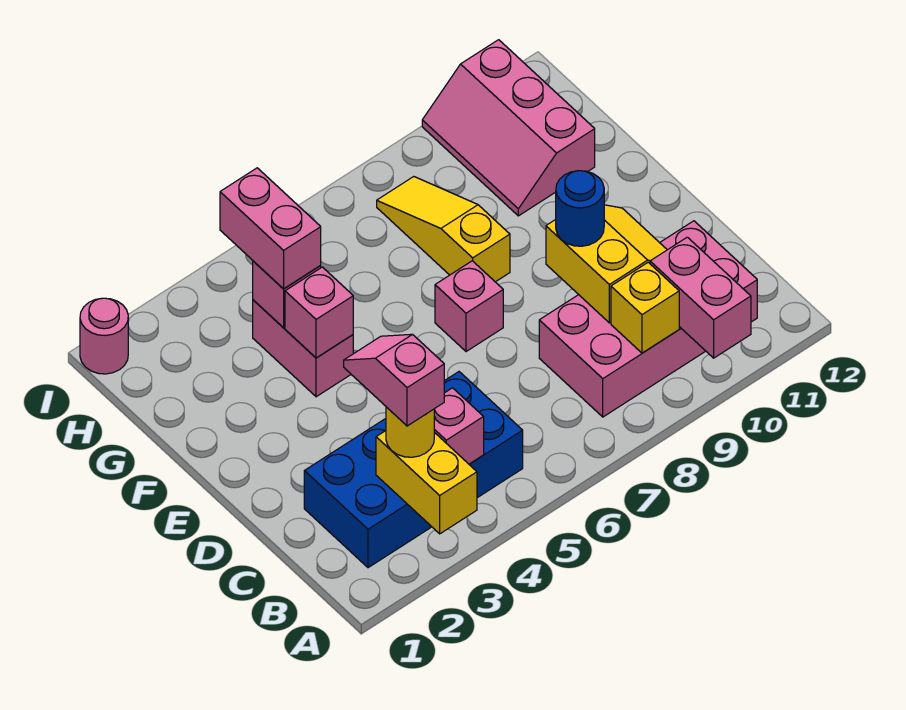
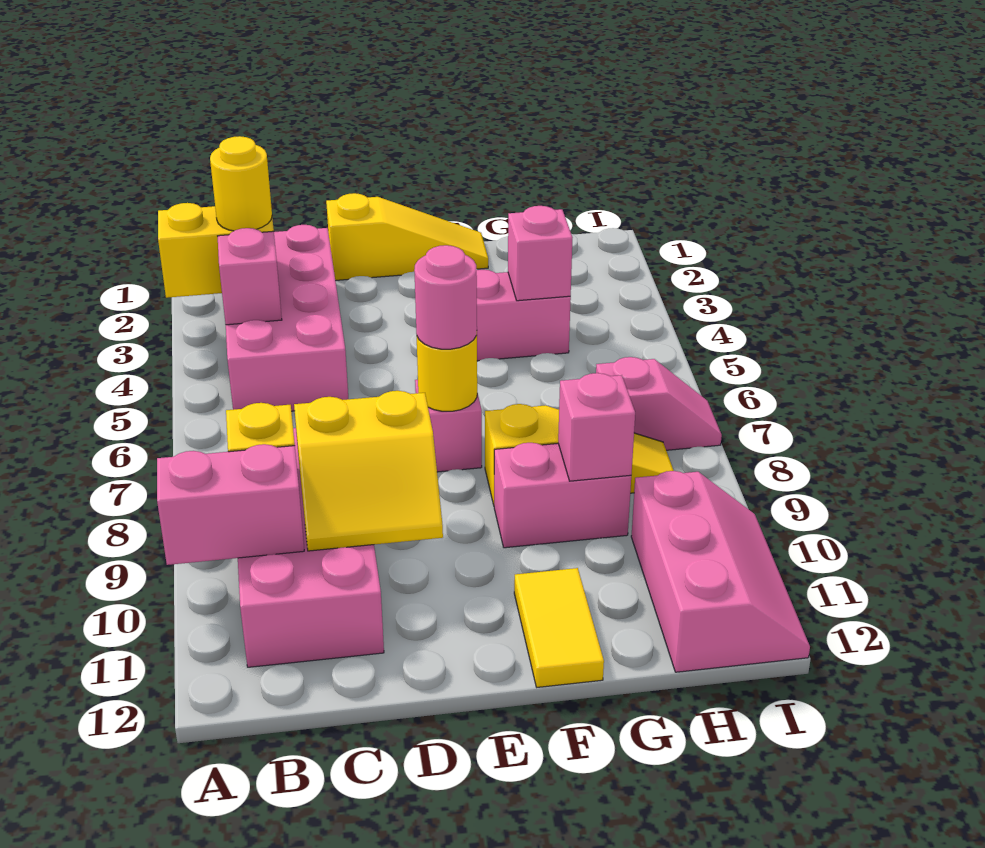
blue 2x4 brick [304,372,523,568] -> pink 2x4 brick [226,225,348,411]
pink 1x2 slope [344,334,444,426] -> pink 1x2 slope moved to [596,357,722,450]
none -> yellow 1x3 slope [326,193,488,281]
blue 1x1 round brick [556,171,604,246] -> none
none -> yellow 1x1 round brick [417,335,477,411]
pink 1x1 brick [285,267,353,358] -> pink 1x1 brick moved to [558,373,635,481]
none -> yellow 1x2 tile [514,568,604,687]
pink 1x2 brick [220,168,321,289] -> pink 1x2 brick moved to [494,443,631,548]
pink 2x3 slope [422,40,595,216] -> pink 2x3 slope turned to [631,471,810,672]
pink 1x1 round brick [80,298,128,374] -> pink 1x1 round brick moved to [414,245,477,349]

